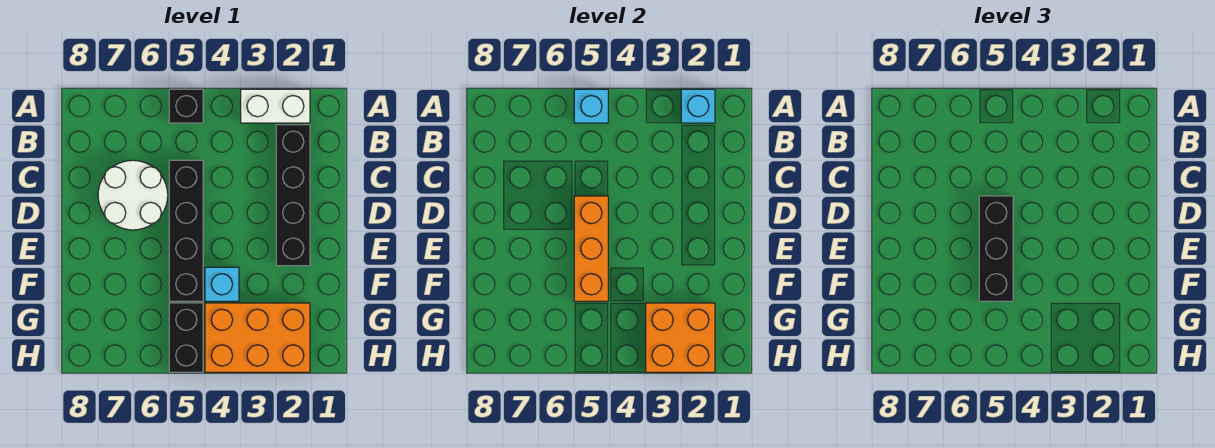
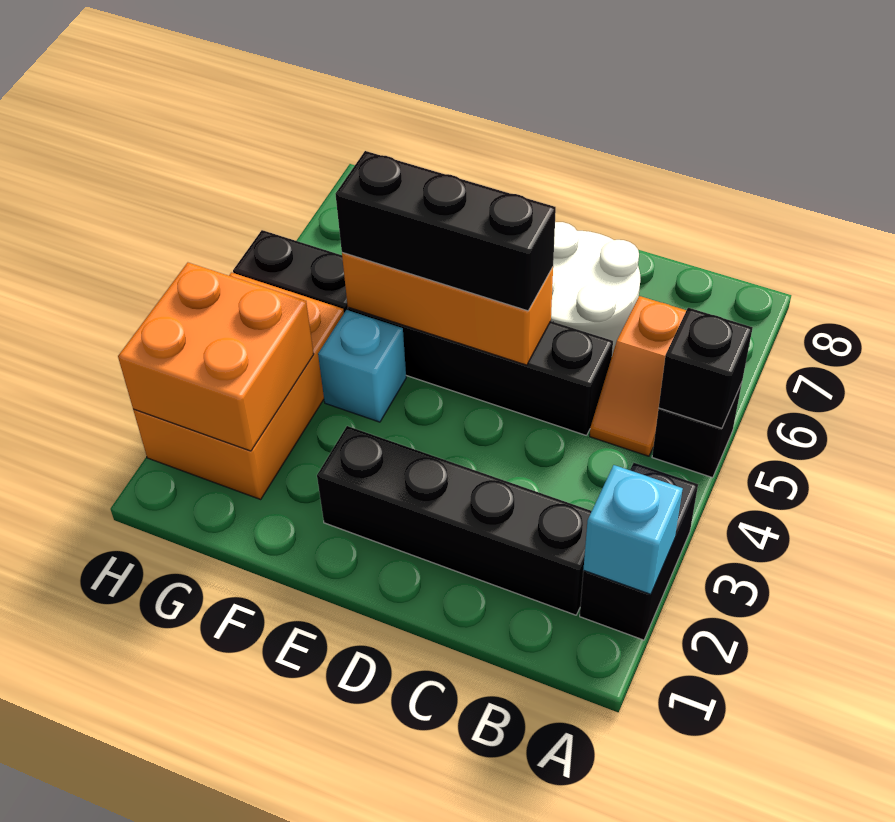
white 1x2 brick [241,89,310,123] -> black 1x2 brick [580,463,698,640]
cyan 1x1 brick [574,89,608,123] -> black 1x1 brick [659,308,753,428]
none -> orange 1x2 slope [590,296,686,456]

